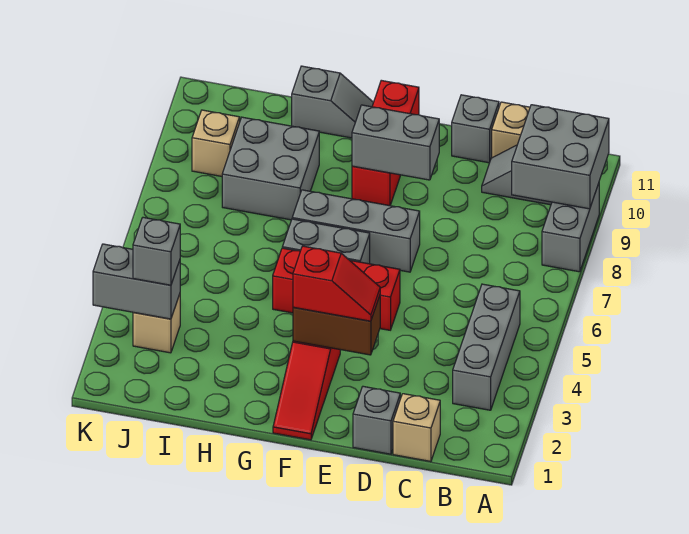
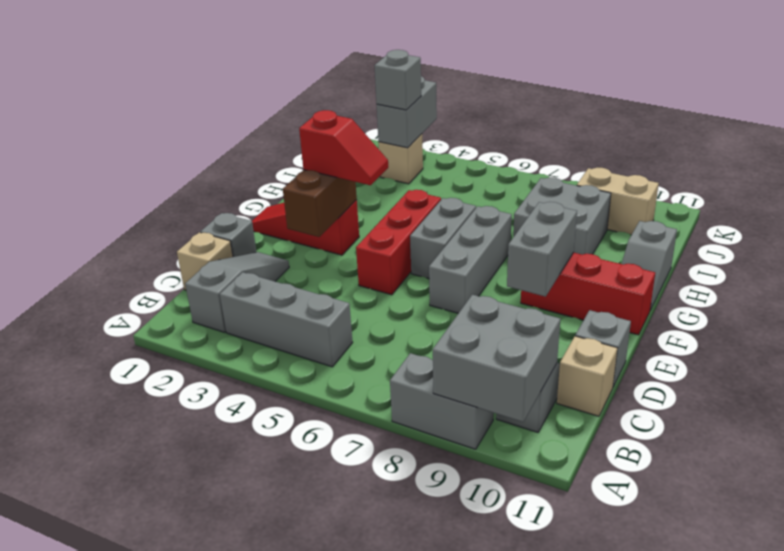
none -> grey 1x3 slope [185,252,289,332]
red 1x2 slope [293,246,380,321] -> red 1x2 slope turned to [299,110,388,185]
tan 1x1 brick [192,110,240,176] -> tan 1x2 brick [577,168,659,235]

